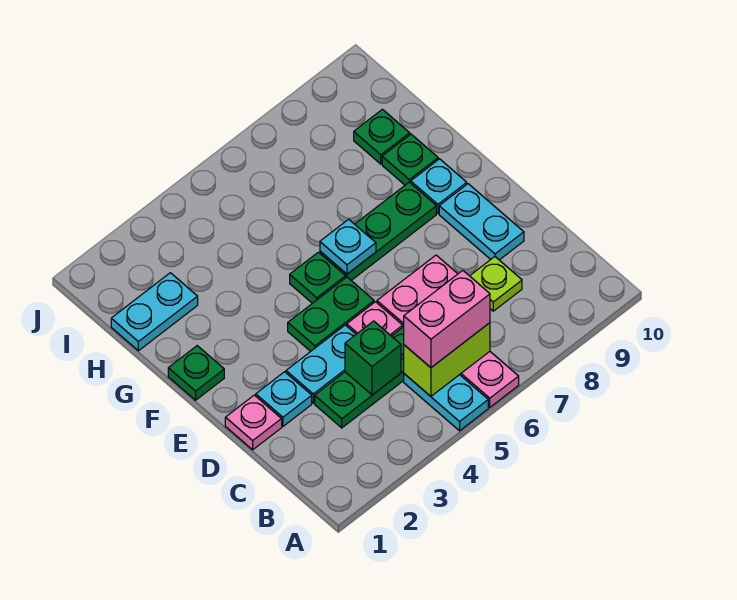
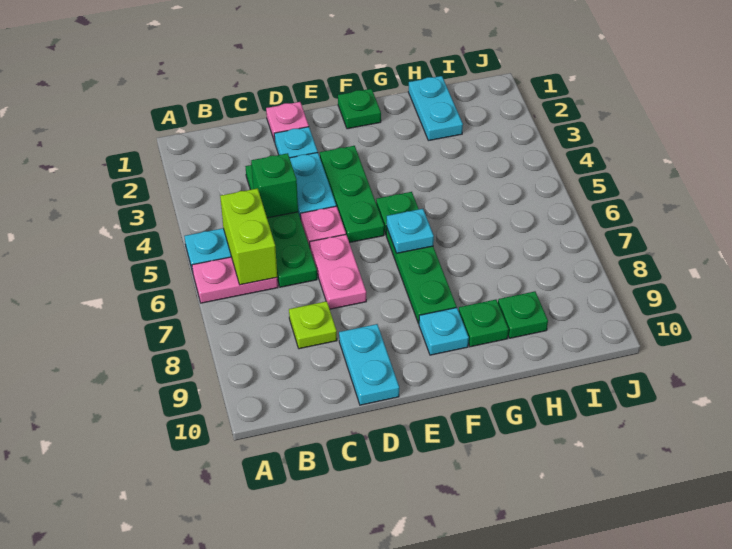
pink 1x2 brick [404,271,490,368] -> none
cyan 1x2 plate [439,184,524,260] -> cyan 1x2 plate turned to [339,324,399,405]
green 1x2 plate [288,277,374,351] -> green 1x3 plate [320,146,384,243]

